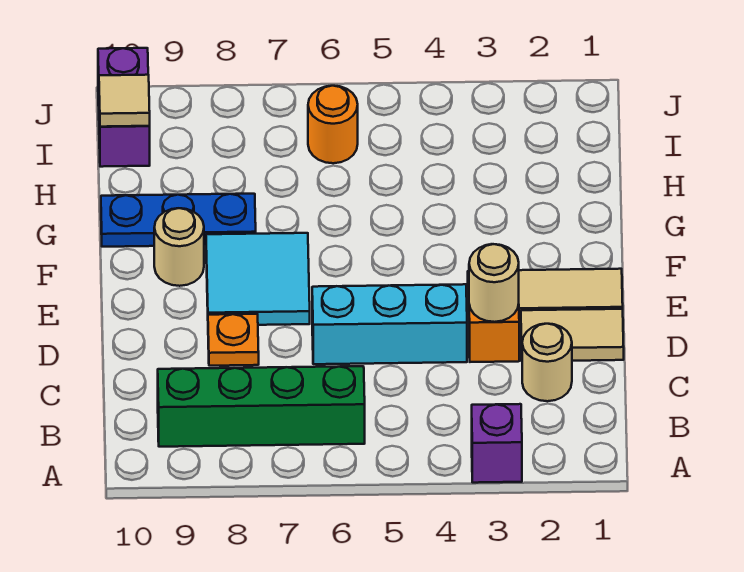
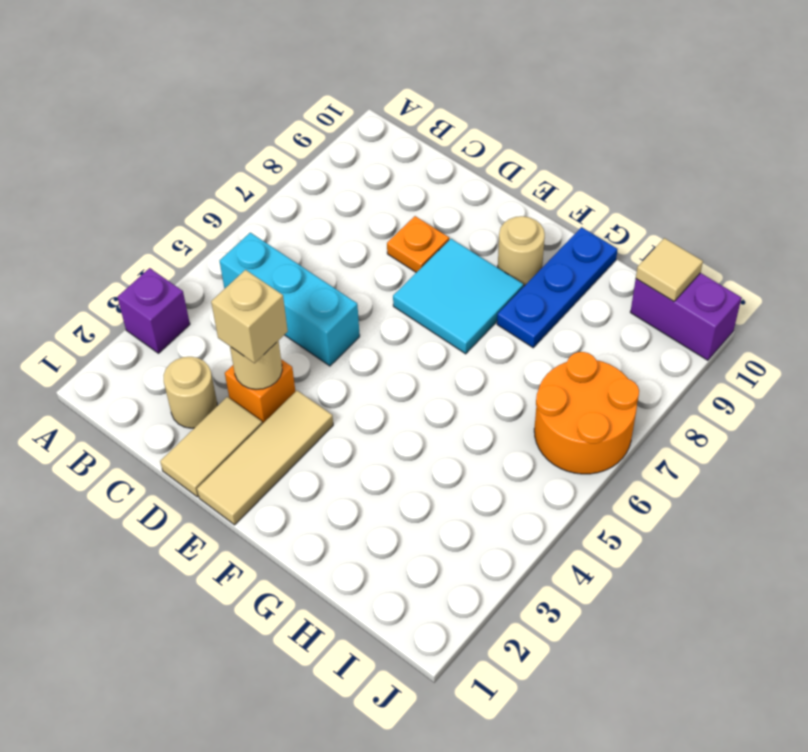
green 1x4 brick [158,366,365,447] -> none
none -> tan 1x1 brick [211,270,288,363]
cyan 1x3 brick [312,284,467,364] -> cyan 1x3 brick turned to [220,233,360,366]
orange 1x1 round brick [308,86,358,163] -> orange 2x2 round brick [534,352,639,474]

